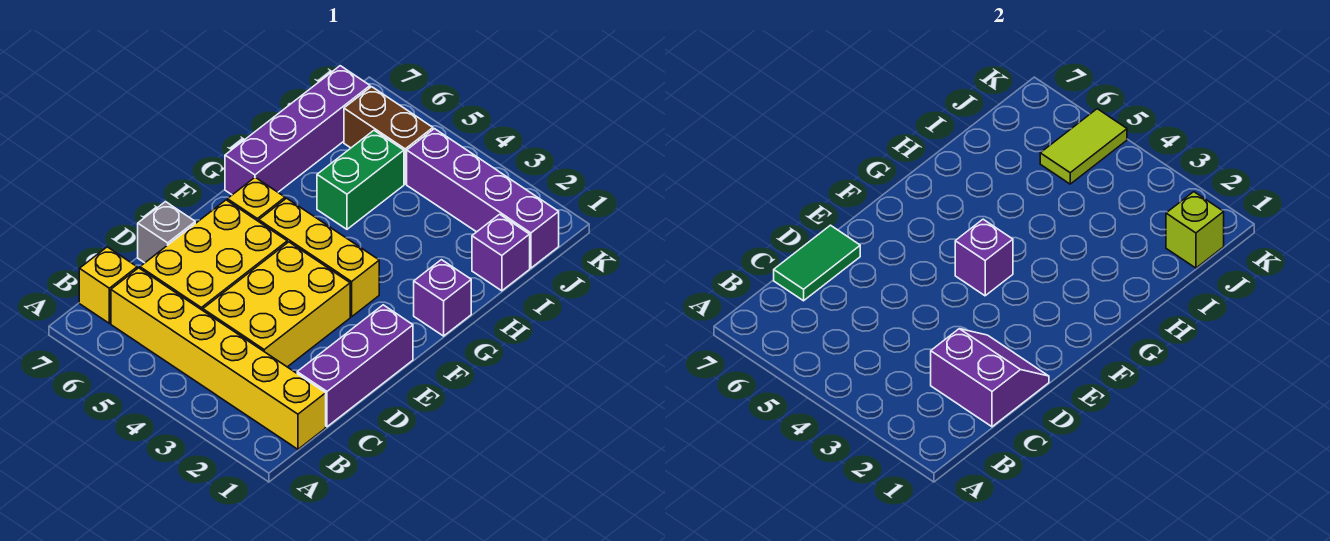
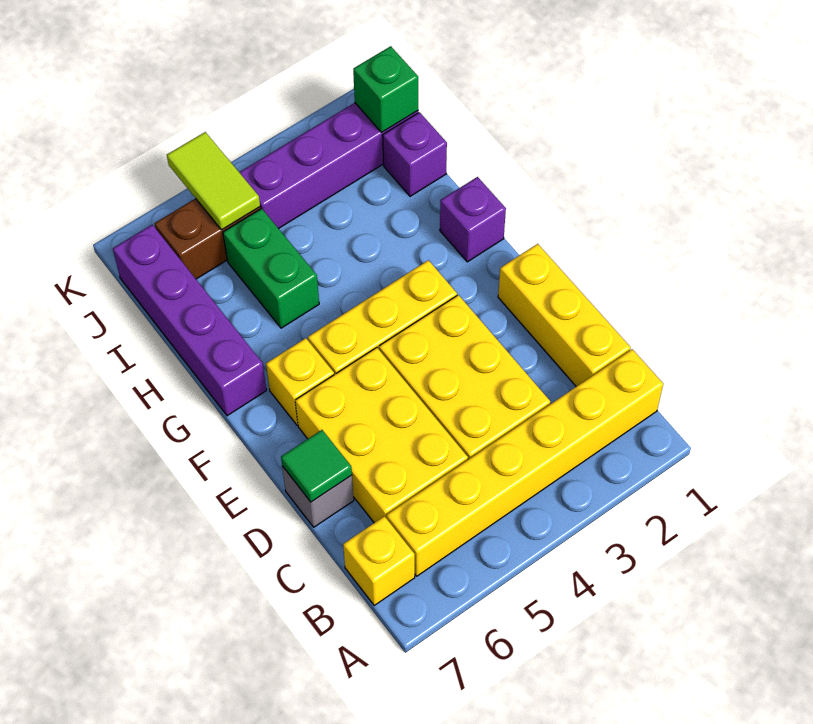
purple 1x3 brick [297,305,413,427] -> yellow 1x3 brick [498,244,631,387]
purple 2x2 slope [931,329,1049,427] -> none
green 1x2 tile [774,225,860,301] -> green 1x1 tile [281,430,352,502]
purple 1x1 brick [955,219,1013,296] -> none
lime 1x1 brick [1166,192,1224,268] -> green 1x1 brick [353,46,418,132]

